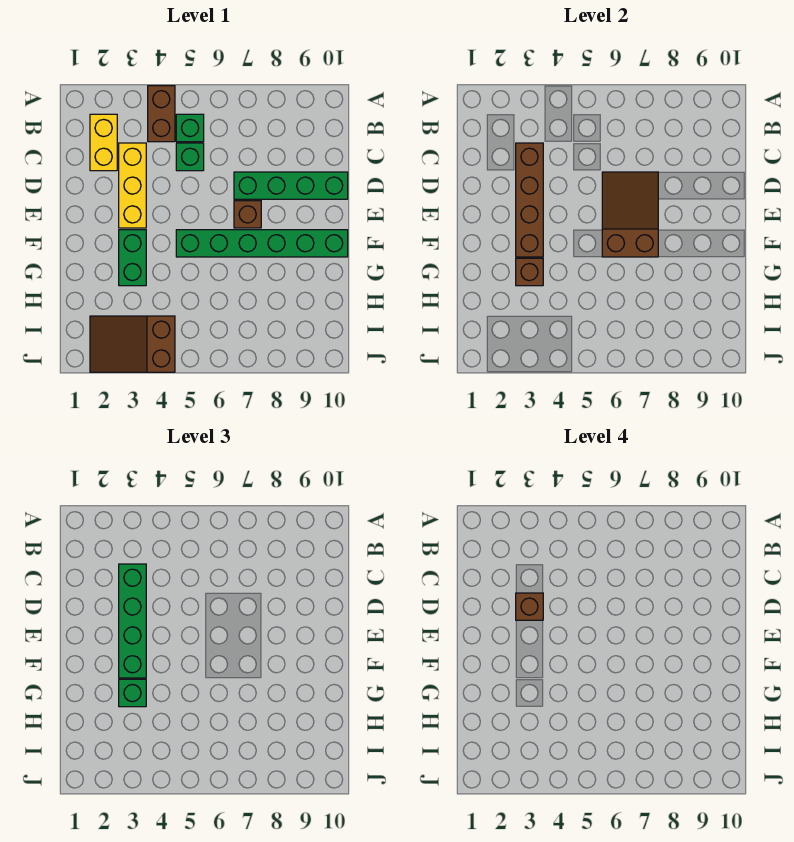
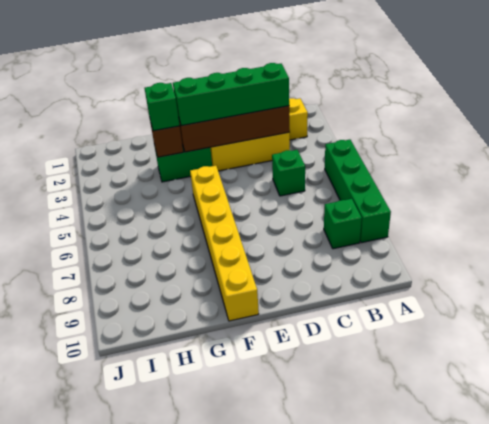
brown 1x2 brick [148,86,175,142] -> none
green 1x1 brick [176,114,204,142] -> green 1x1 brick moved to [324,199,362,249]
brown 1x1 brick [516,593,543,620] -> none
brown 2x3 slope [602,172,658,257] -> none
green 1x4 brick [234,172,348,199] -> green 1x4 brick moved to [325,140,391,243]
brown 1x1 brick [234,201,261,228] -> none
green 1x6 brick [176,230,348,257] -> yellow 1x6 brick [190,165,259,321]
brown 2x3 slope [90,316,175,372] -> none

